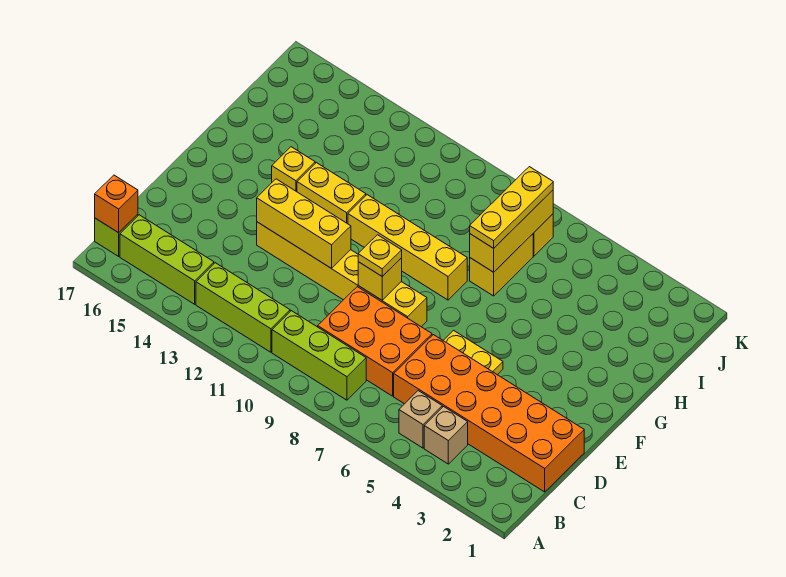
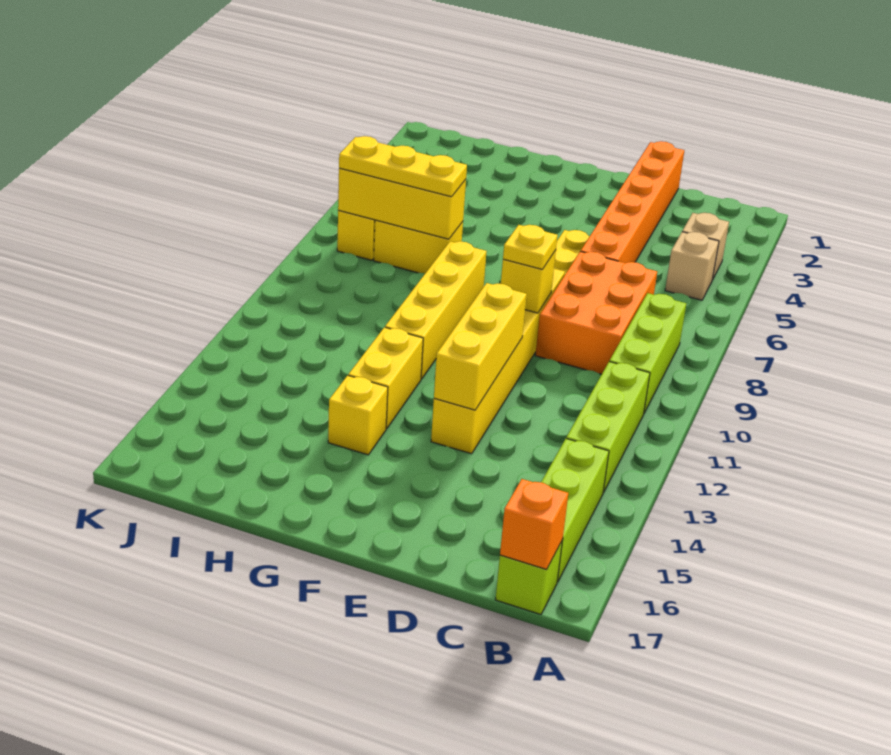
orange 2x6 brick [394,335,584,492] -> orange 1x6 brick [581,141,684,263]

